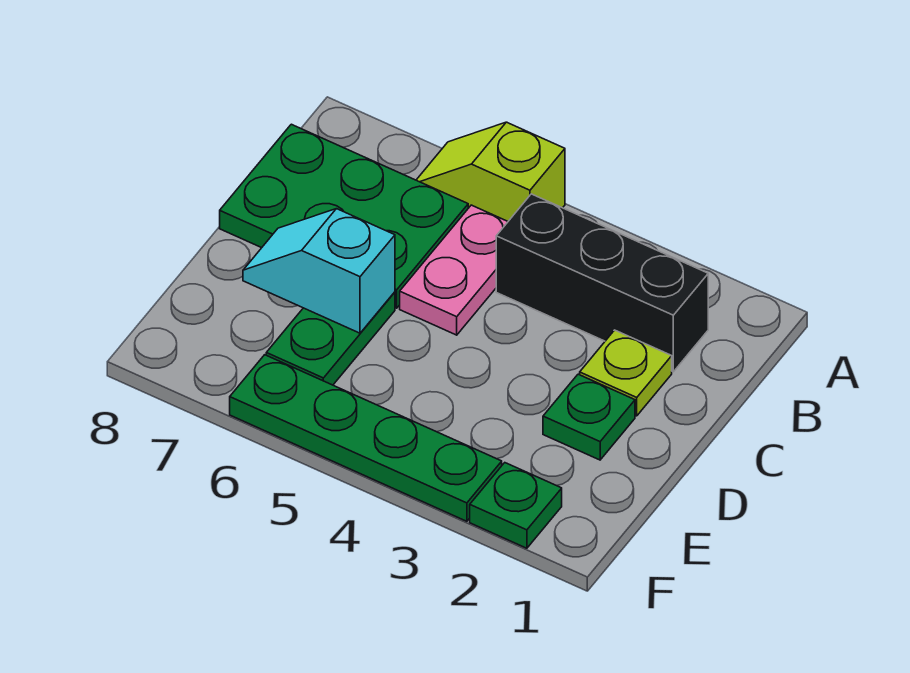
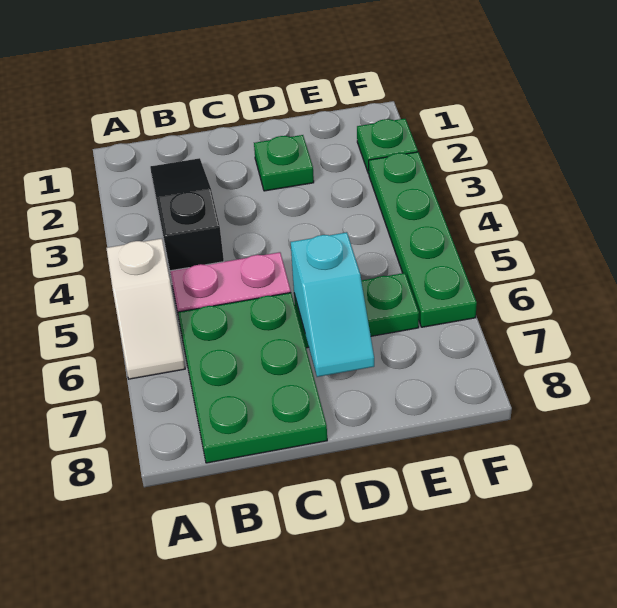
lime 1x2 slope [417,122,565,221] -> white 1x2 slope [106,239,185,379]
black 1x3 brick [496,194,708,372] -> black 1x3 slope [150,158,224,281]
lime 1x1 plate [580,330,672,416] -> none

